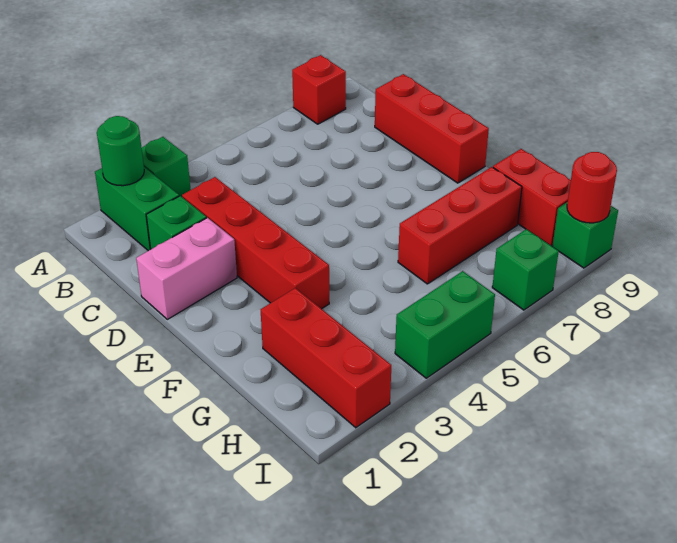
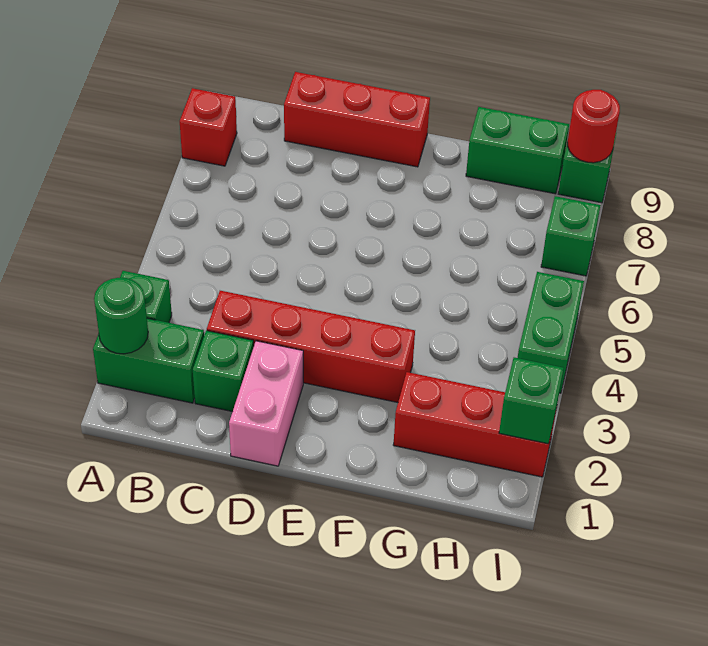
red 1x3 brick [398,167,522,284] -> none
red 1x2 brick [493,149,571,246] -> green 1x2 brick [466,107,569,194]
none -> green 1x1 brick [499,358,564,444]

